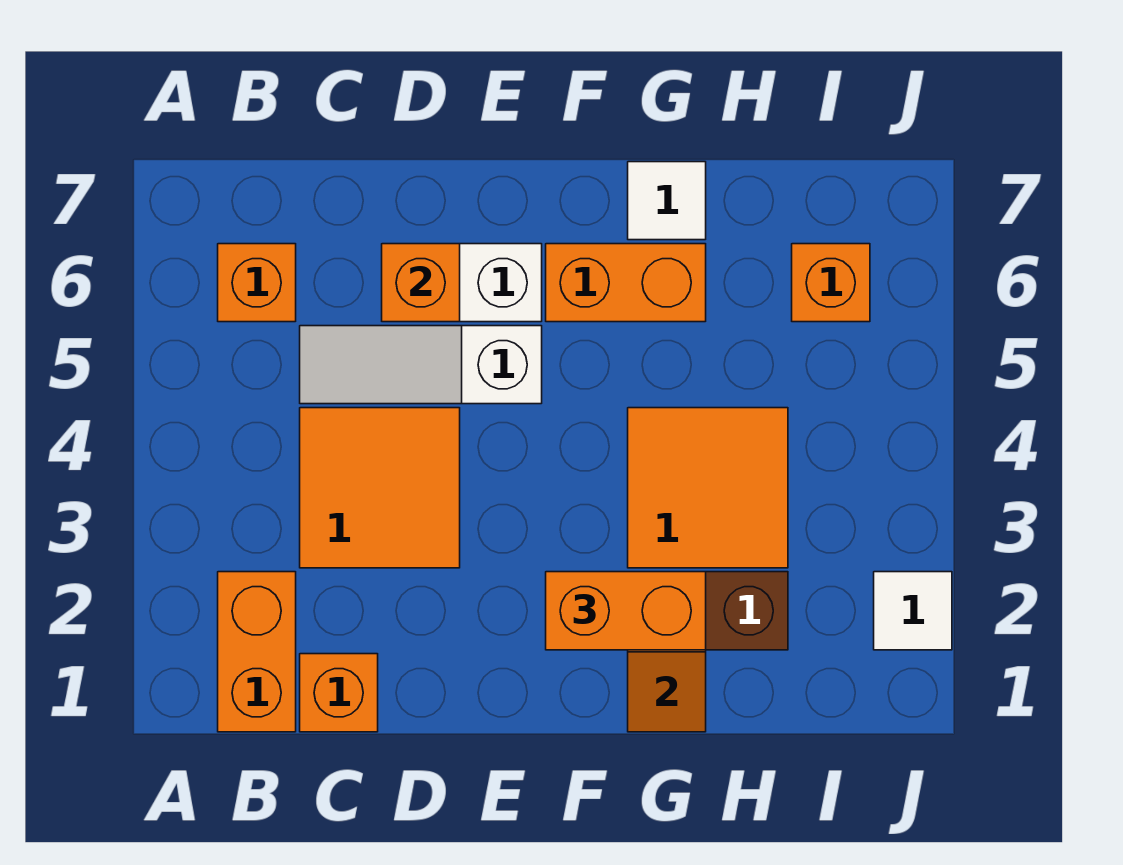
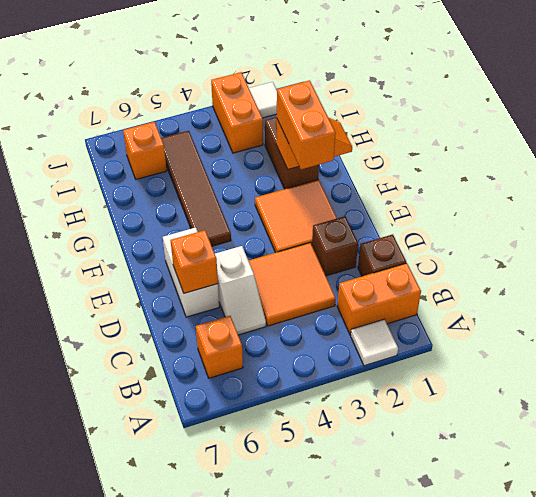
orange 1x1 brick [300,654,378,732] -> brown 1x1 brick [358,234,406,276]
white 1x3 slope [300,326,542,404] -> white 1x2 slope [215,246,266,335]
none -> brown 1x1 brick [312,216,358,276]
none -> brown 1x4 tile [161,131,231,246]
orange 1x2 brick [546,244,706,322] -> orange 1x2 brick moved to [211,72,263,153]
orange 2x2 tile [628,408,788,568] -> orange 2x2 tile moved to [255,180,337,253]
white 1x1 tile [628,162,706,240] -> white 1x1 tile moved to [351,319,398,366]

